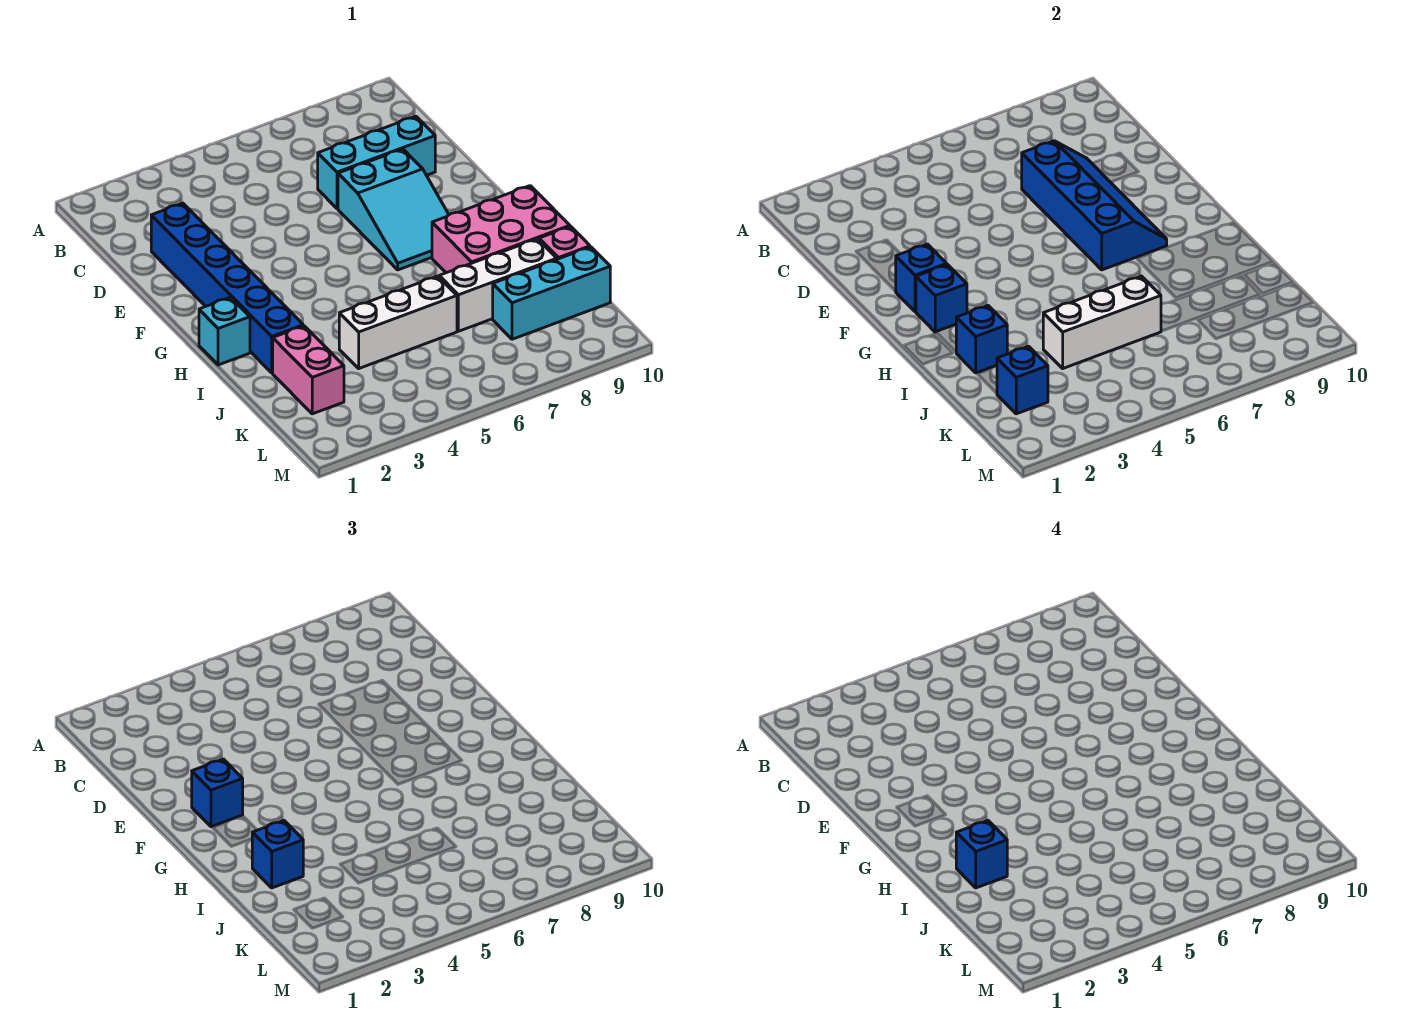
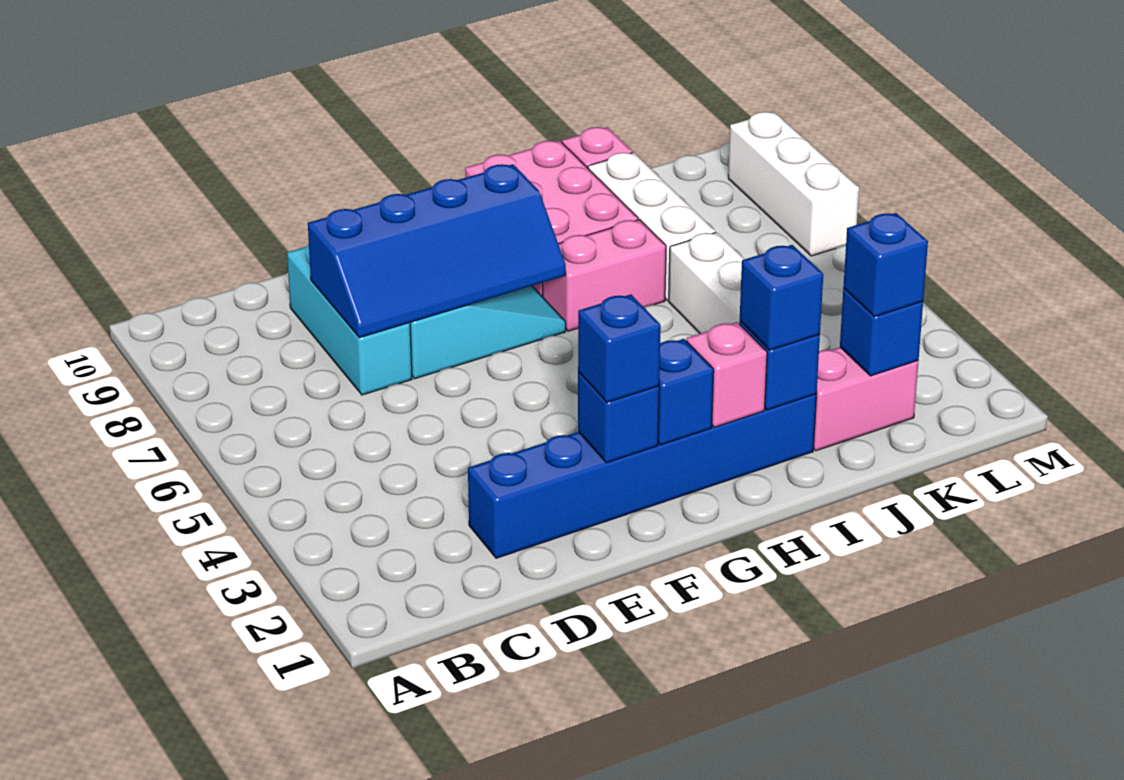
blue 2x4 slope [1022,141,1167,270] -> blue 2x4 slope turned to [308,164,566,338]
cyan 1x1 brick [199,297,250,365] -> none
none -> pink 1x1 brick [686,322,767,427]
none -> pink 1x2 brick [543,220,666,331]
blue 1x1 brick [956,821,1007,888] -> blue 1x1 brick moved to [843,213,928,317]
white 1x3 brick [1043,276,1161,368] -> white 1x3 brick moved to [728,112,859,256]
cyan 1x3 brick [493,247,610,339] -> none

